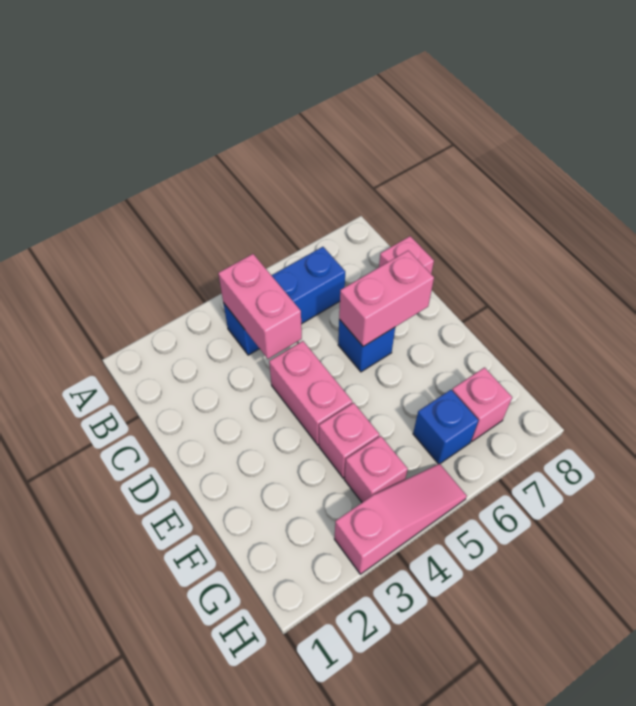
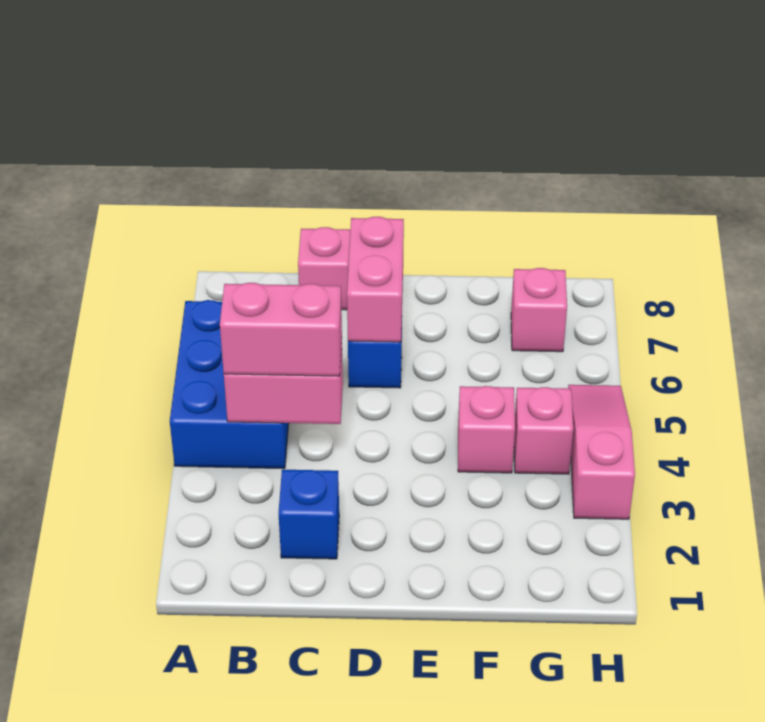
blue 1x3 brick [223,247,345,355] -> blue 2x3 brick [170,300,289,469]
pink 1x2 brick [269,341,352,445] -> pink 1x2 brick moved to [220,283,342,376]
blue 1x1 brick [413,390,479,464] -> blue 1x1 brick moved to [278,470,339,559]

